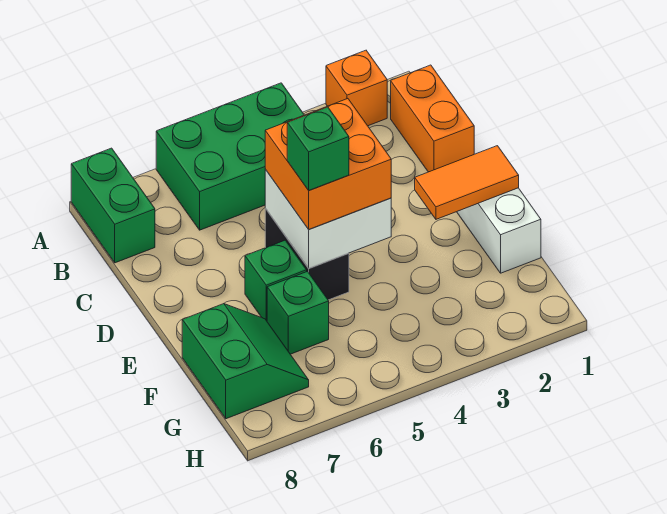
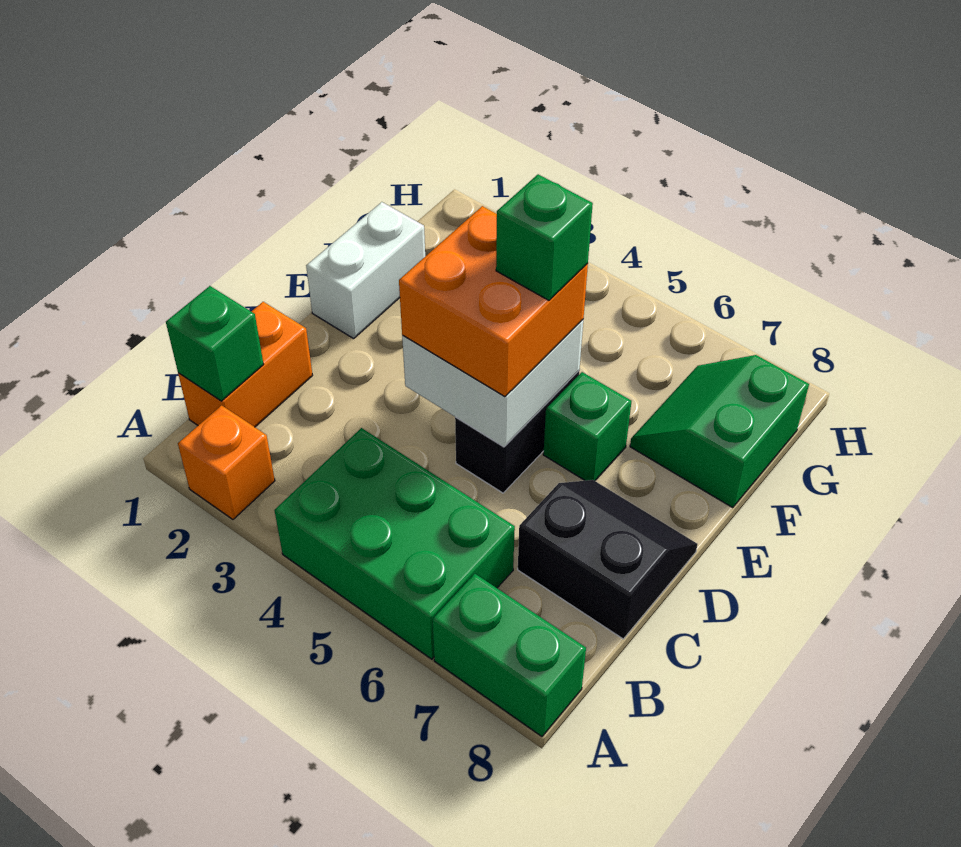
green 1x2 brick [71,148,155,263] -> green 1x2 brick turned to [432,574,586,736]
none -> black 2x2 slope [518,480,698,639]
orange 1x2 tile [415,146,519,219] -> none
green 1x1 brick [267,271,329,354] -> green 1x1 brick moved to [166,286,264,401]

